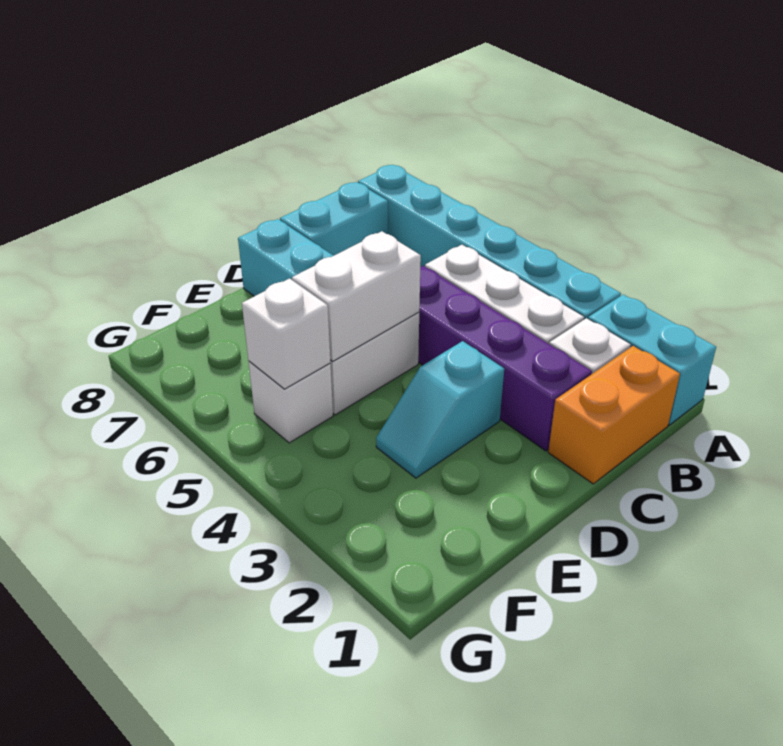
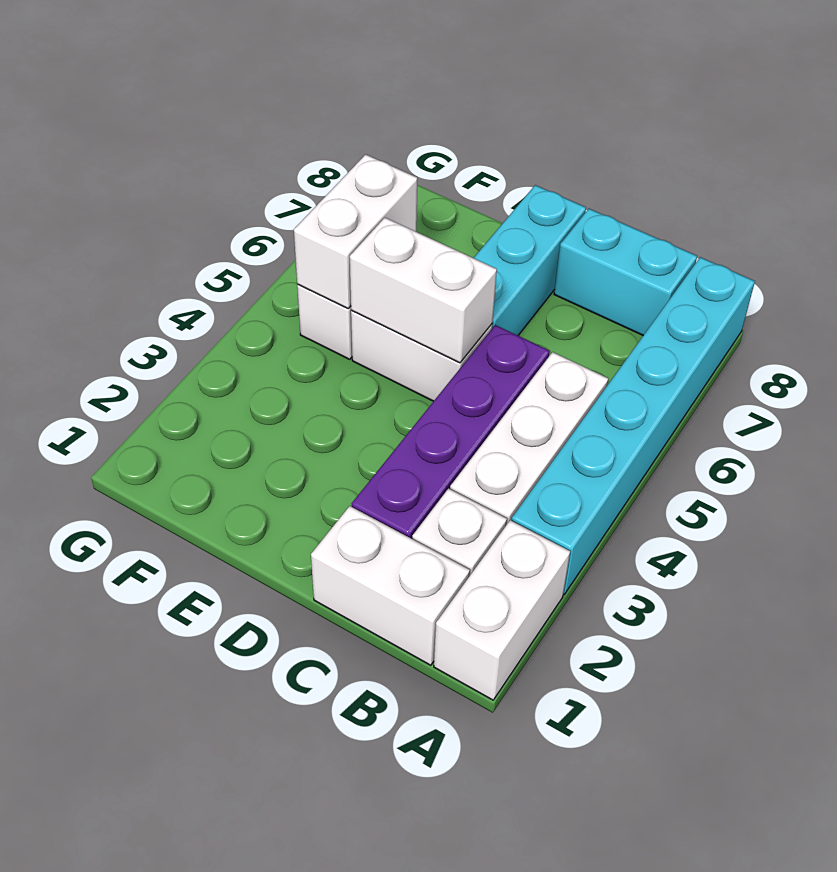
cyan 1x2 brick [588,294,716,425] -> white 1x2 brick [434,520,570,700]
orange 1x2 brick [548,346,680,484] -> white 1x2 brick [311,506,470,665]
cyan 1x2 slope [376,341,504,478] -> none
white 1x1 brick [242,279,330,389] -> white 1x2 brick [294,154,417,308]

